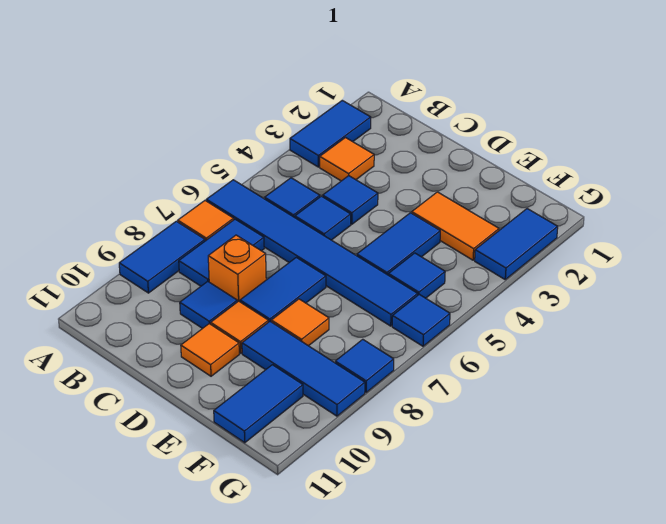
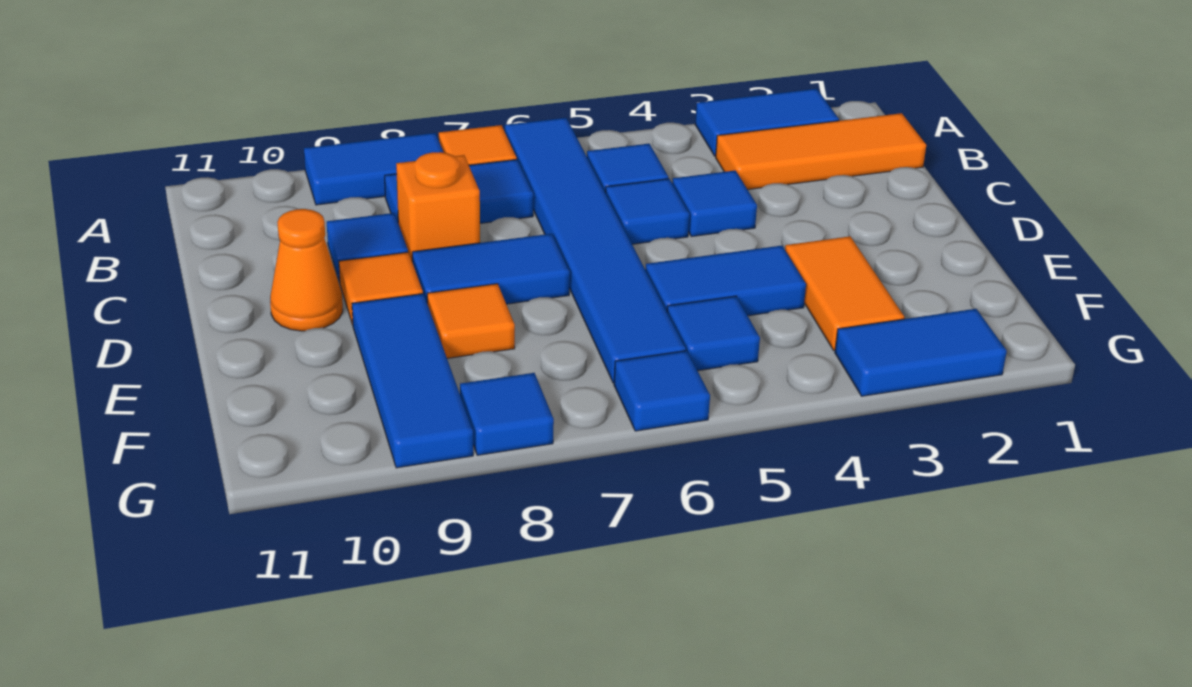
orange 1x1 tile [320,138,374,181] -> orange 1x3 tile [716,113,926,190]
orange 1x1 tile [181,324,239,376] -> orange 1x1 cone [270,209,343,331]
blue 1x2 tile [214,365,303,443] -> none

